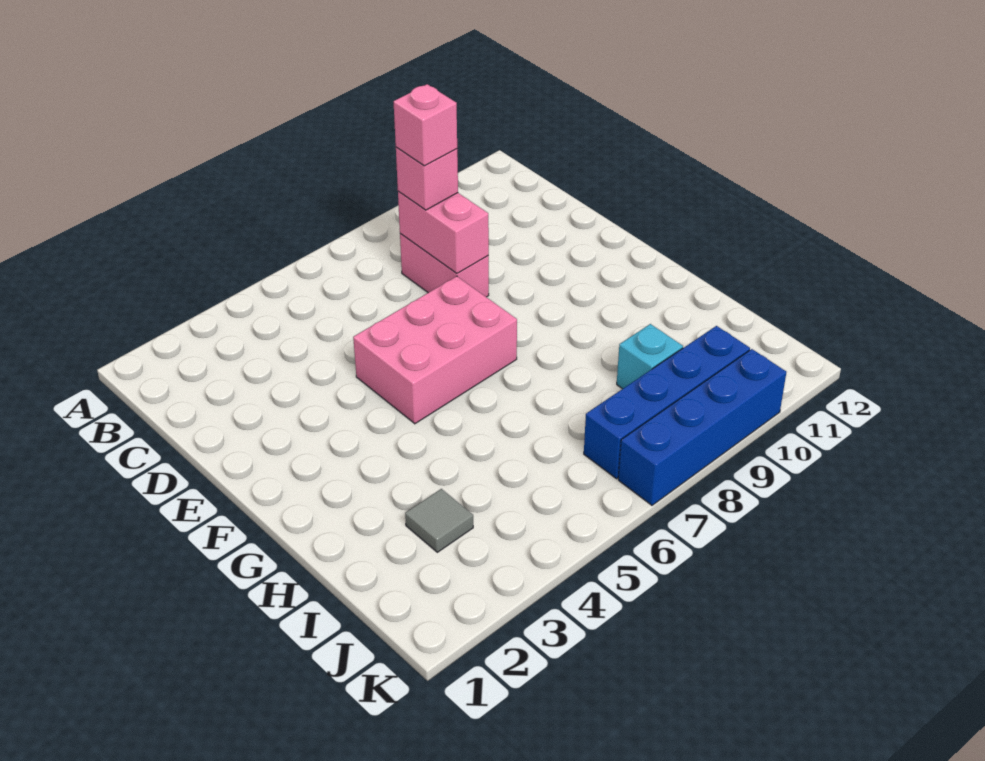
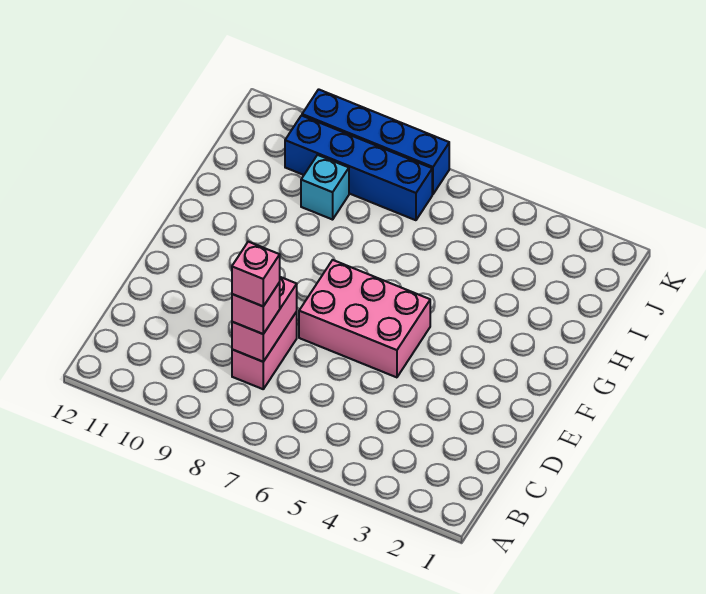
grey 1x1 tile [405,489,473,552] -> none

